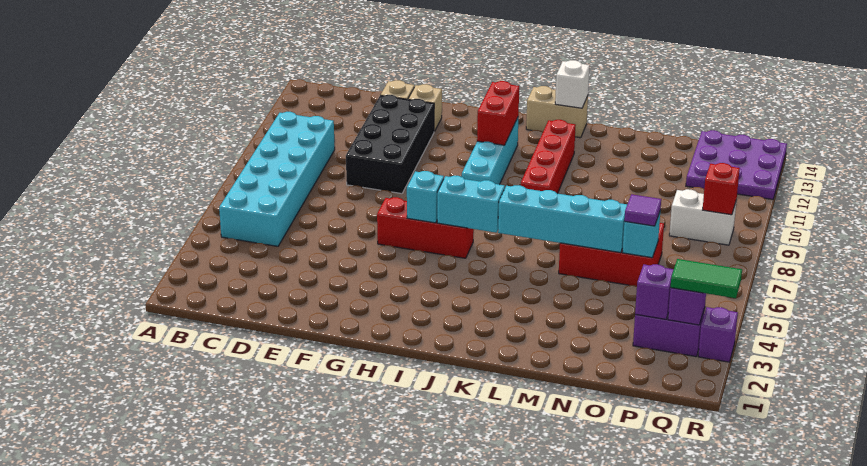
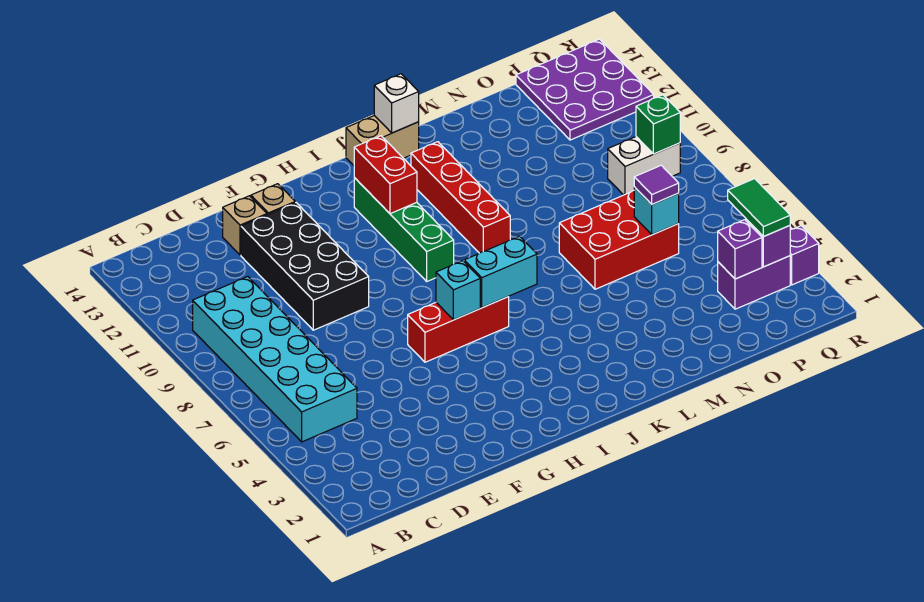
cyan 1x4 brick [461,118,518,184] -> green 1x4 brick [354,178,454,281]
cyan 1x4 brick [498,185,627,253] -> none
green 1x2 tile [671,259,742,298] -> green 1x2 tile turned to [728,179,790,237]
red 1x1 brick [703,163,740,215] -> green 1x1 brick [636,95,680,154]

